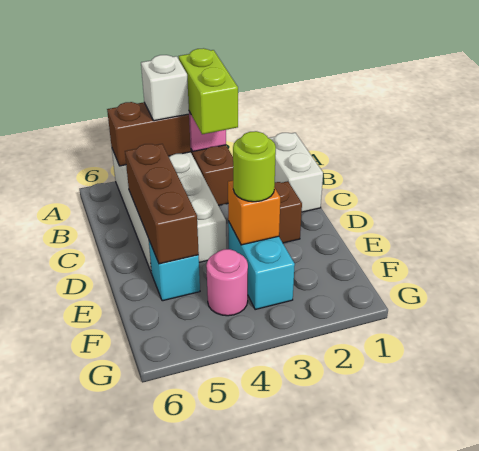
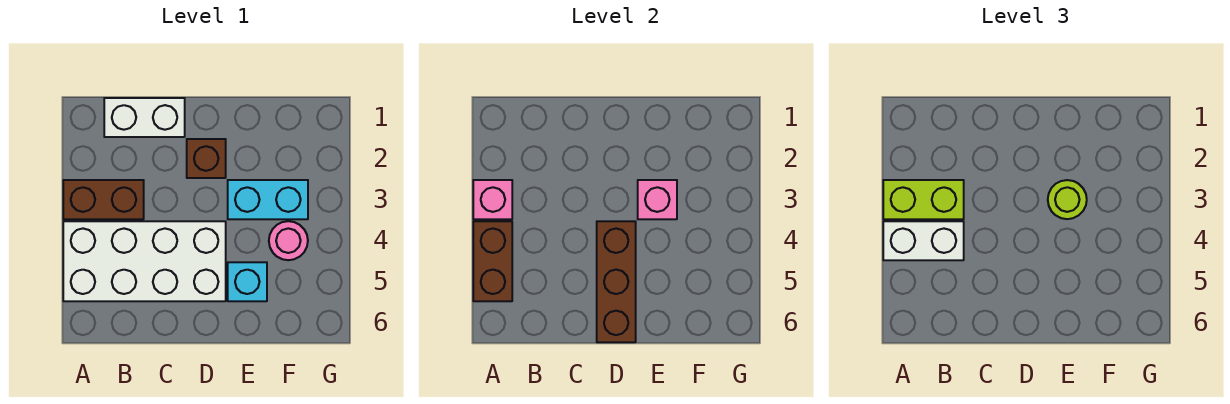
white 1x1 brick [141,55,189,121] -> white 1x2 brick [883,221,964,260]
brown 1x3 brick [125,144,199,264] -> brown 1x3 brick turned to [597,221,636,342]
orange 1x1 brick [228,181,280,245] -> pink 1x1 brick [638,180,677,219]

